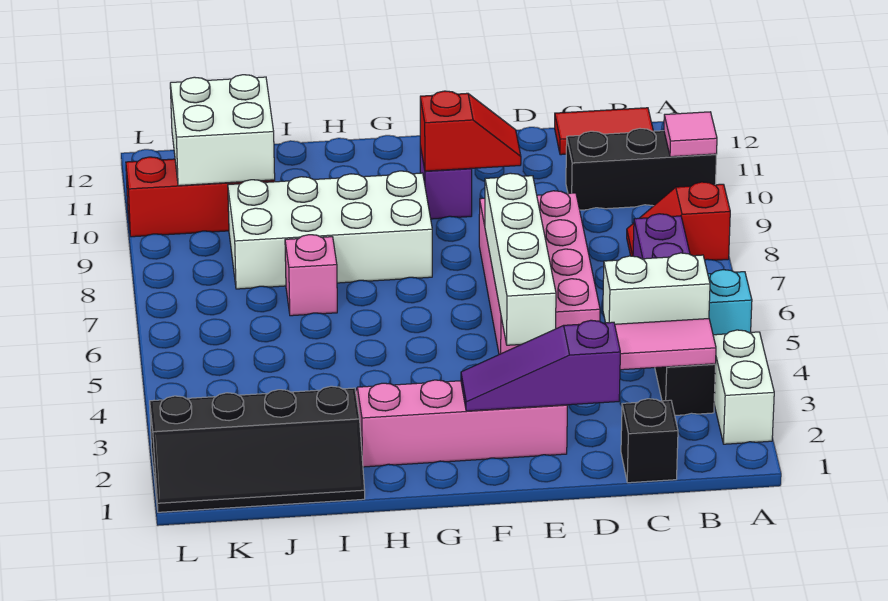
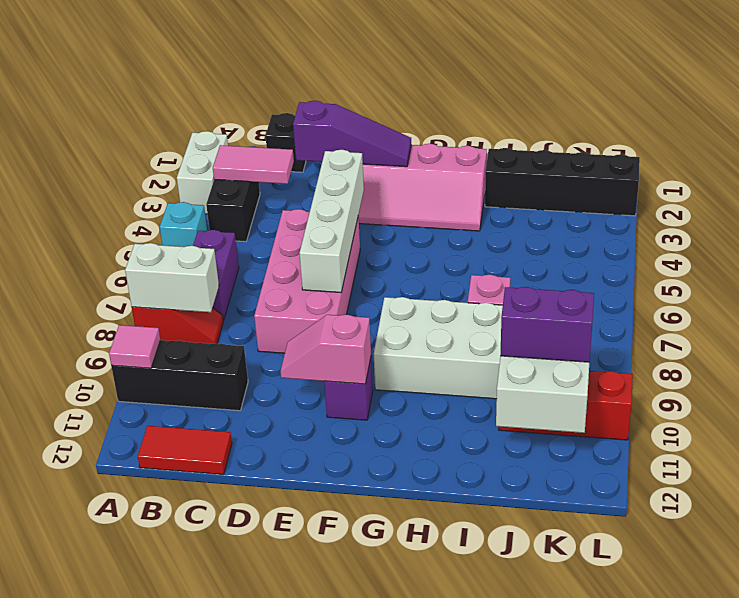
white 1x2 brick [603,253,710,324] -> white 1x2 brick moved to [125,243,219,312]
red 1x2 slope [420,91,521,171] -> pink 1x2 slope [280,315,371,384]
none -> purple 1x2 brick [500,287,594,362]

